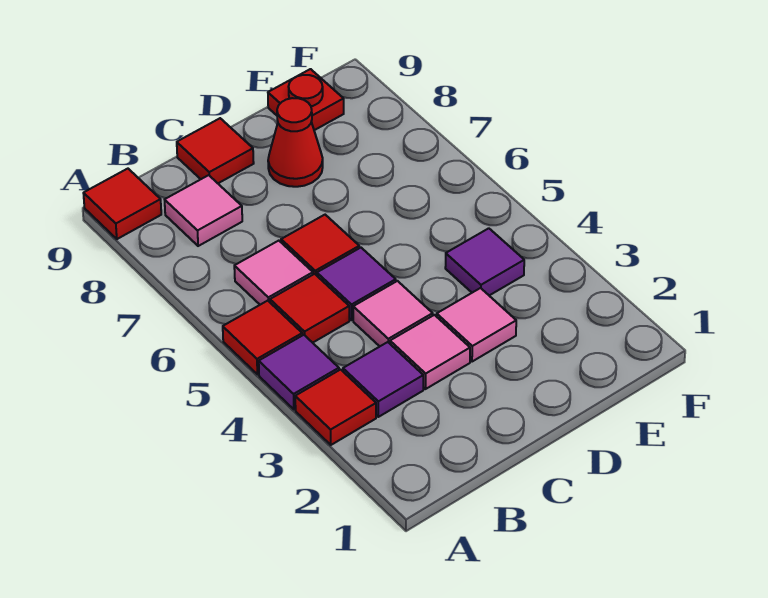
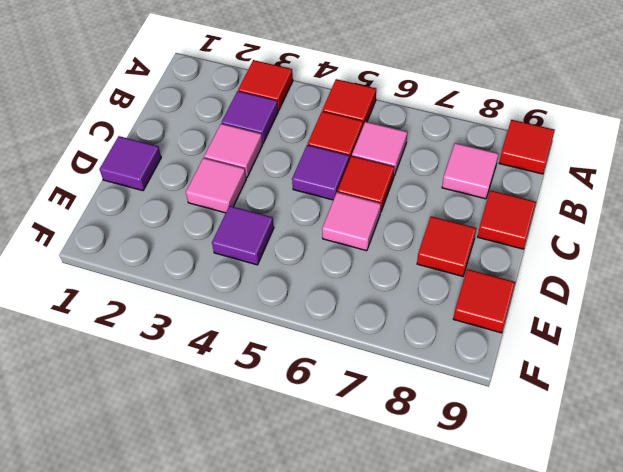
purple 1x1 tile [259,335,339,409] -> purple 1x1 tile moved to [99,136,161,191]
pink 1x1 tile [353,281,433,346] -> pink 1x1 tile moved to [322,192,381,251]
red 1x1 cone [268,98,323,187] -> red 1x1 tile [417,216,477,276]
red 1x1 plate [268,69,344,130] -> red 1x1 tile [453,269,515,333]

